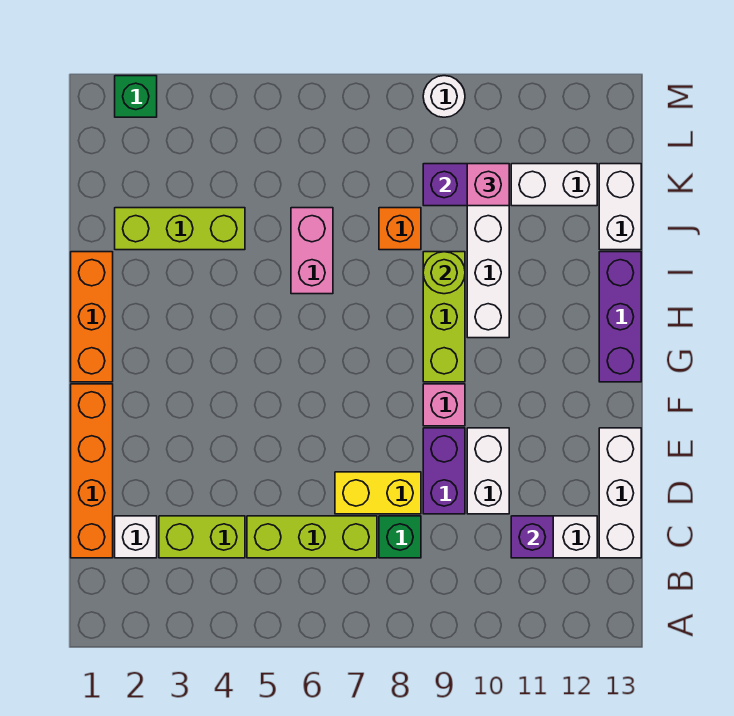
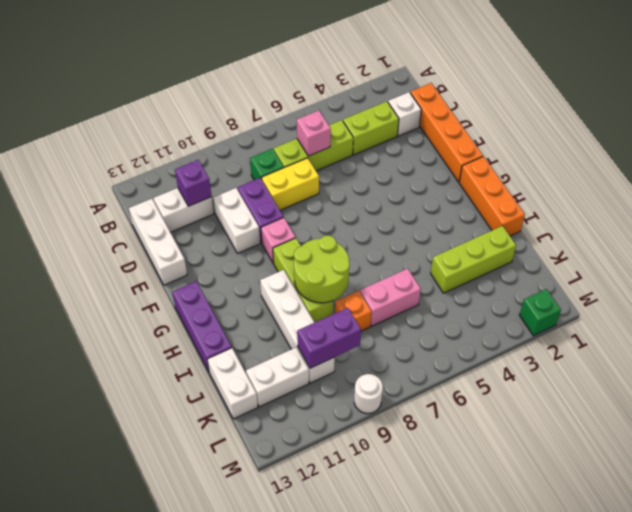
pink 1x2 brick [291,208,333,294] -> pink 1x2 brick turned to [360,269,421,326]
lime 1x1 round brick [423,252,465,294] -> lime 2x2 round brick [294,235,350,303]
pink 1x1 brick [467,164,509,206] -> pink 1x1 brick moved to [297,110,331,156]

